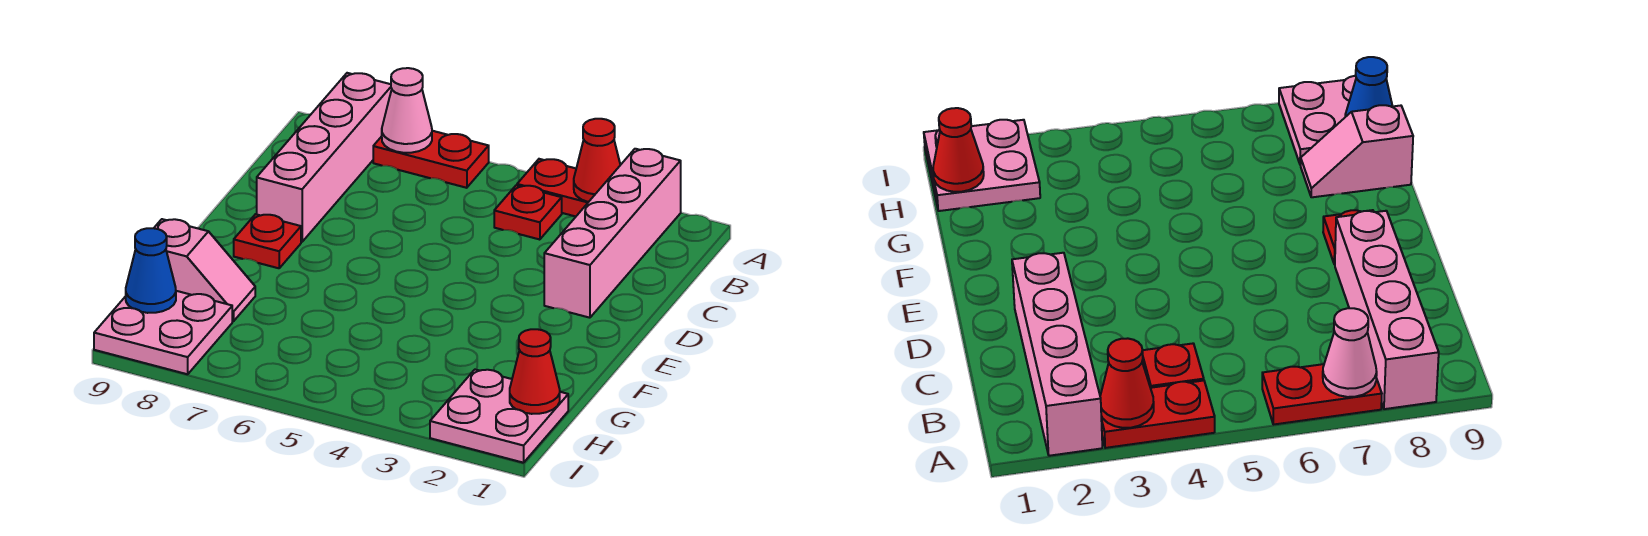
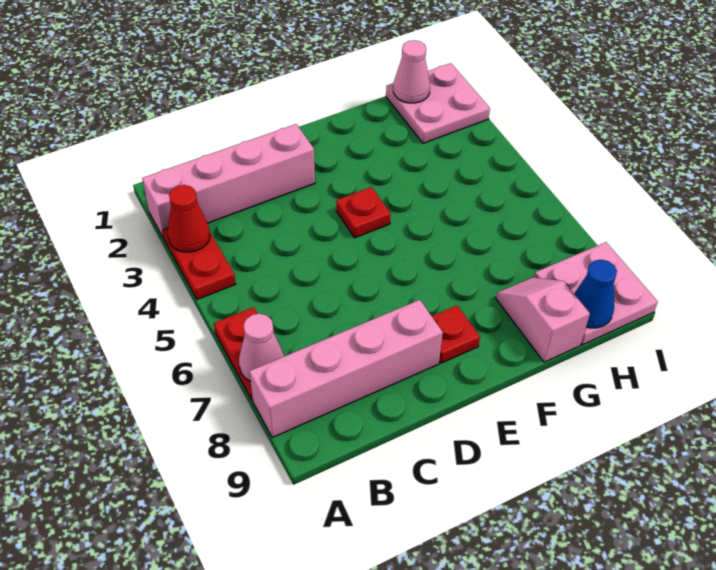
red 1x1 plate [494,185,562,240] -> red 1x1 plate moved to [336,187,391,238]
red 1x1 cone [510,329,560,414] -> pink 1x1 cone [393,40,430,103]

